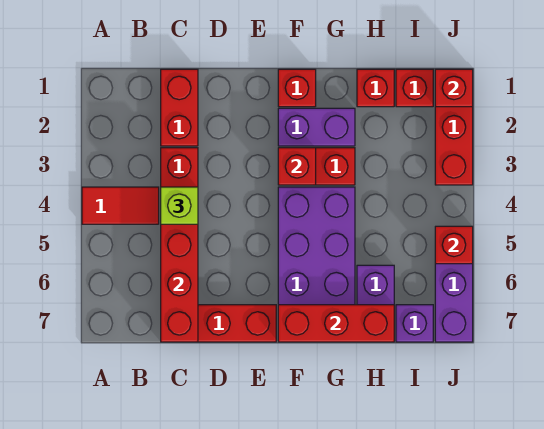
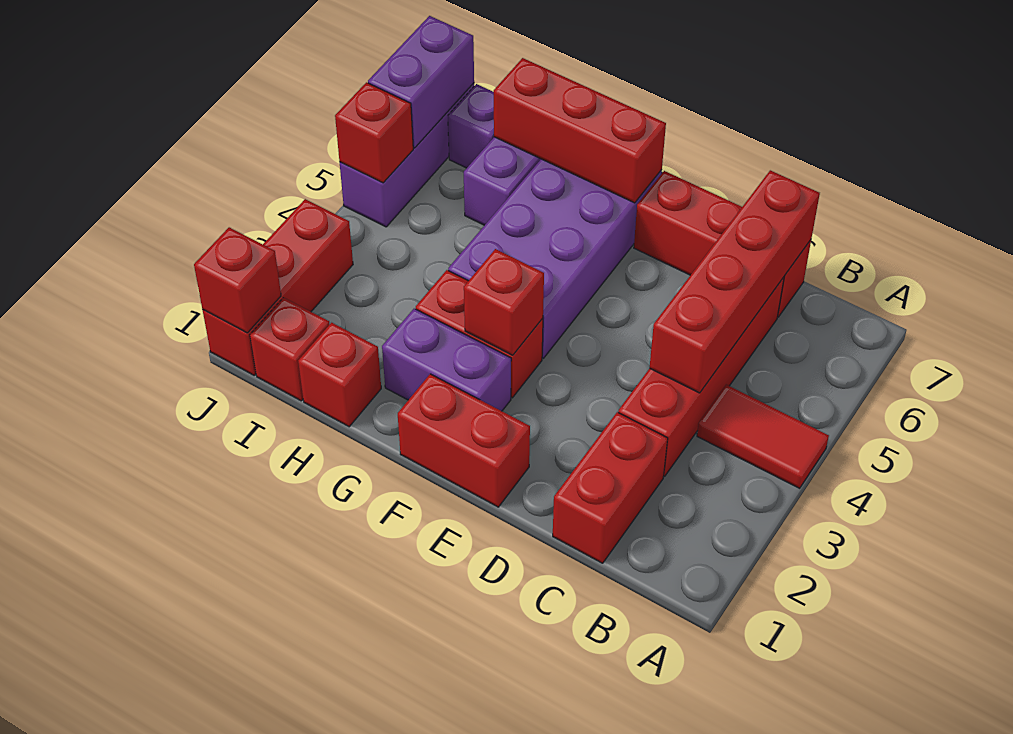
lime 1x1 brick [161,187,198,224] -> none
red 1x1 brick [278,69,316,107] -> red 1x2 brick [398,374,530,507]
none -> purple 1x2 brick [368,16,474,148]

